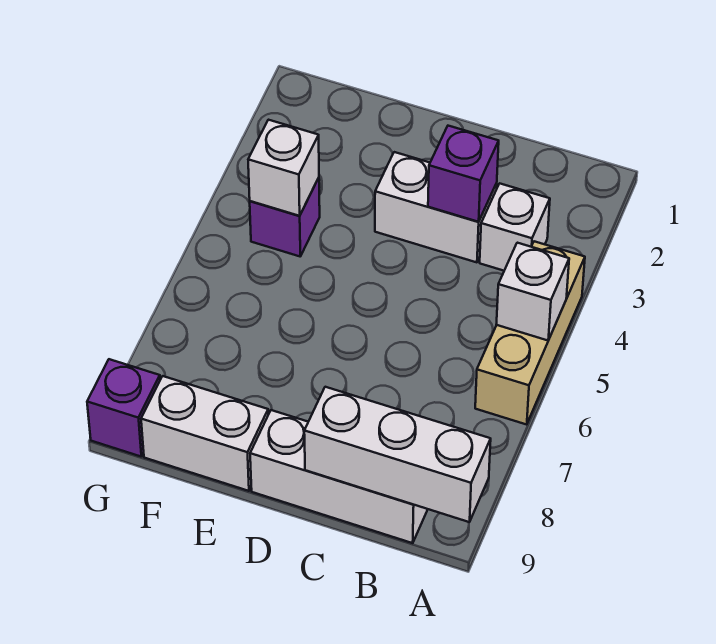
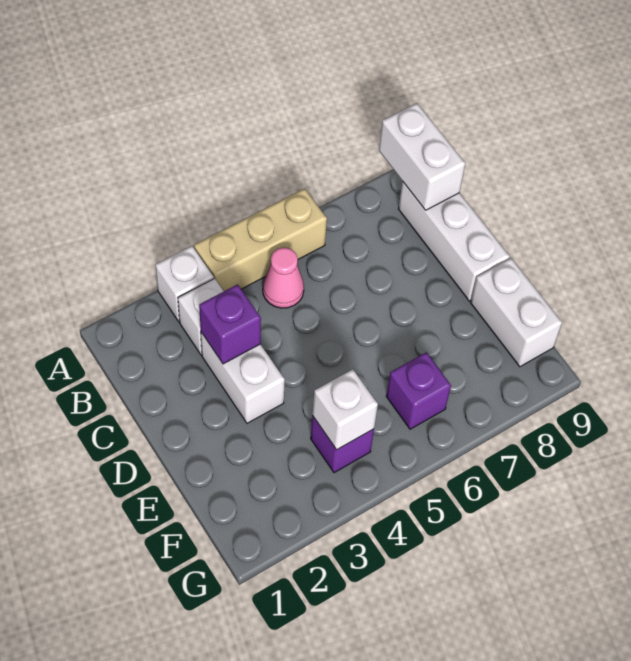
white 1x1 brick [496,243,569,340] -> white 1x1 brick moved to [155,246,214,322]
white 1x3 brick [304,387,491,522] -> white 1x2 brick [379,103,465,210]
none -> pink 1x1 cone [263,248,304,308]
purple 1x1 brick [87,359,160,456] -> purple 1x1 brick moved to [386,352,451,429]

